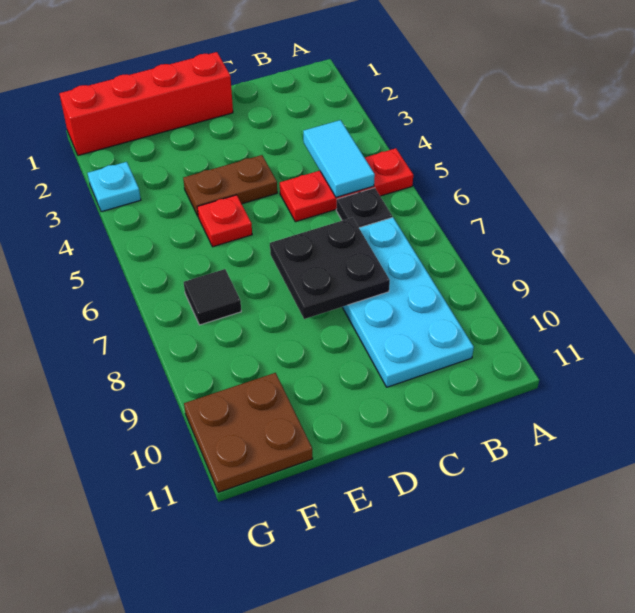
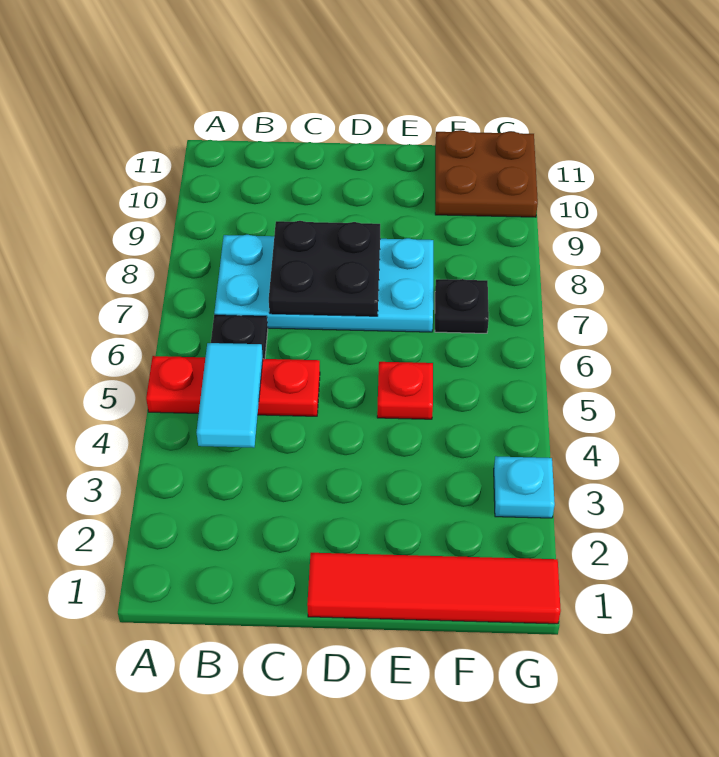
cyan 2x4 plate [342,217,474,387] -> cyan 2x4 plate turned to [214,235,433,332]
red 1x4 brick [59,52,233,156] -> red 1x4 tile [307,553,561,624]
brown 1x2 plate [183,155,277,216] -> none
black 1x1 tile [184,269,241,325] -> black 1x1 plate [435,279,489,333]

